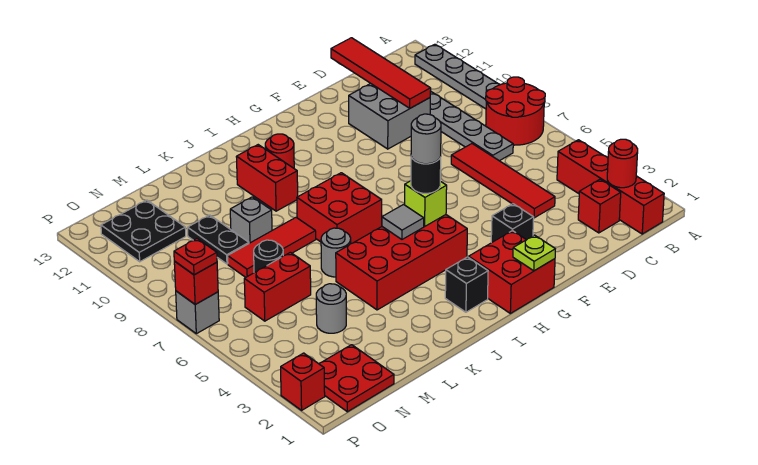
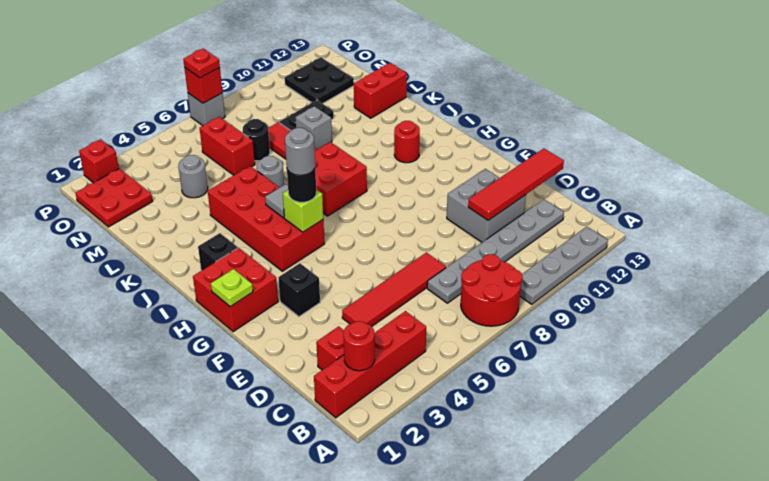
red 1x2 brick [236,145,298,211] -> red 1x2 brick moved to [354,63,407,118]

